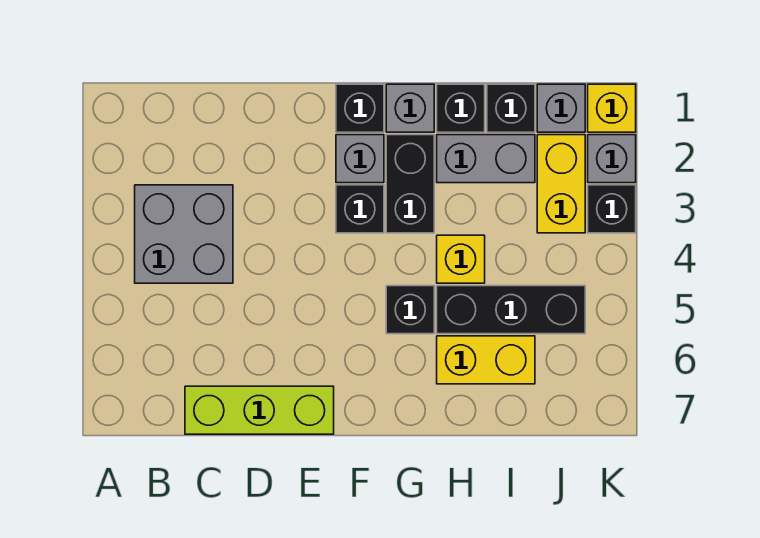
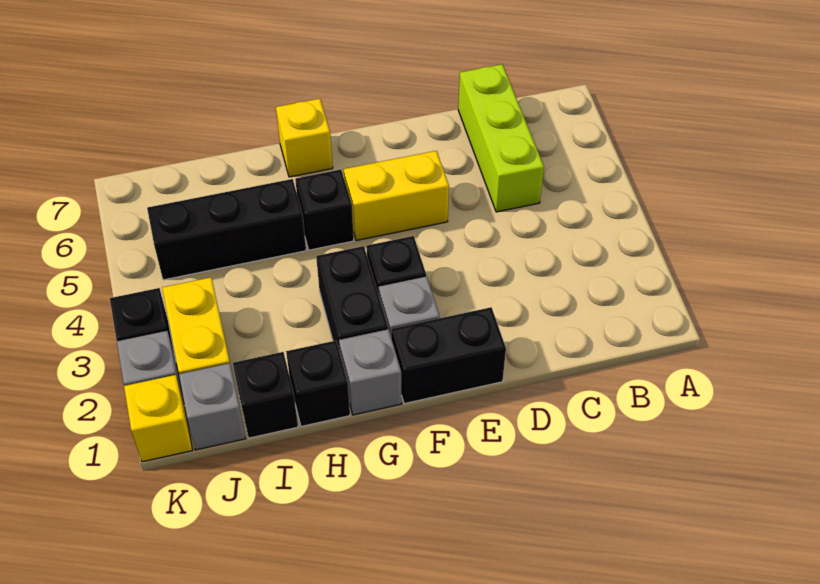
grey 2x2 brick [135,185,233,283] -> none
lime 1x3 brick [185,386,334,434] -> lime 1x3 brick turned to [458,64,544,212]
black 1x1 brick [336,84,384,132] -> black 1x2 brick [391,307,506,404]
grey 1x2 brick [437,135,535,183] -> none
yellow 1x1 brick [437,235,485,283] -> yellow 1x1 brick moved to [276,99,333,177]
yellow 1x2 brick [437,336,535,384] -> yellow 1x2 brick moved to [344,151,449,241]

